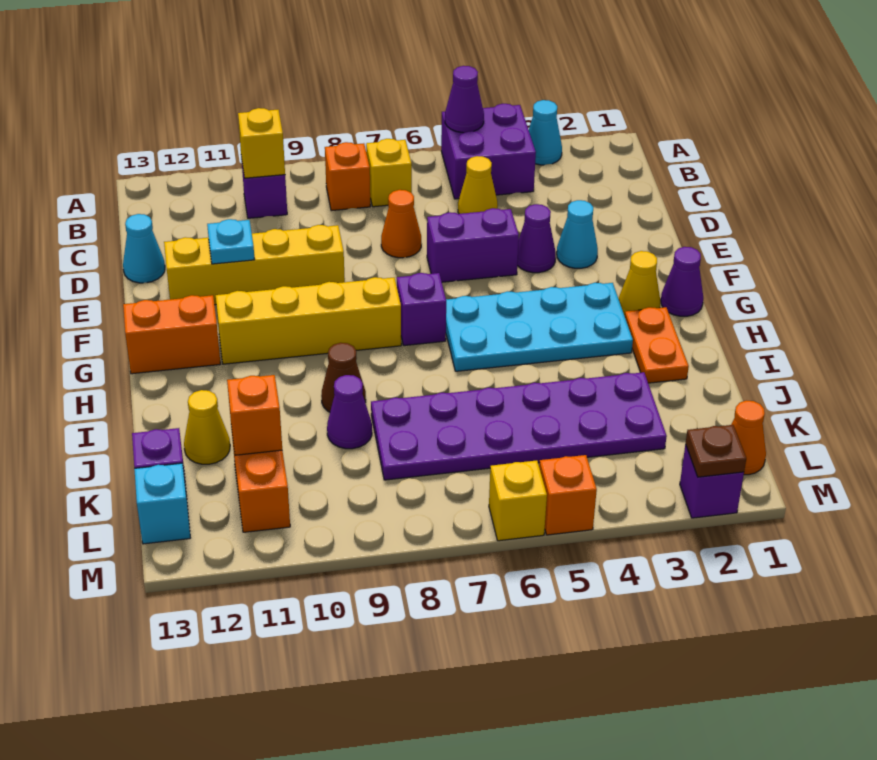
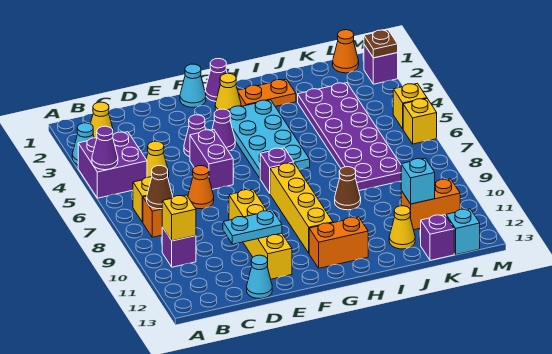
none -> yellow 1x1 cone [90,102,114,138]
none -> brown 1x1 cone [147,166,173,209]
cyan 1x1 cone [557,200,598,268] -> cyan 1x1 cone moved to [180,64,206,107]
cyan 1x1 plate [207,219,255,264] -> cyan 1x2 plate [223,210,282,244]
orange 1x2 brick [123,295,220,374] -> orange 1x2 brick turned to [309,217,368,268]
purple 1x1 cone [327,375,372,449] -> purple 1x1 cone moved to [212,109,235,151]
orange 1x1 brick [227,375,282,455] -> cyan 1x1 brick [401,158,435,204]
orange 1x1 brick [539,455,597,535] -> yellow 1x1 brick [393,83,427,129]

